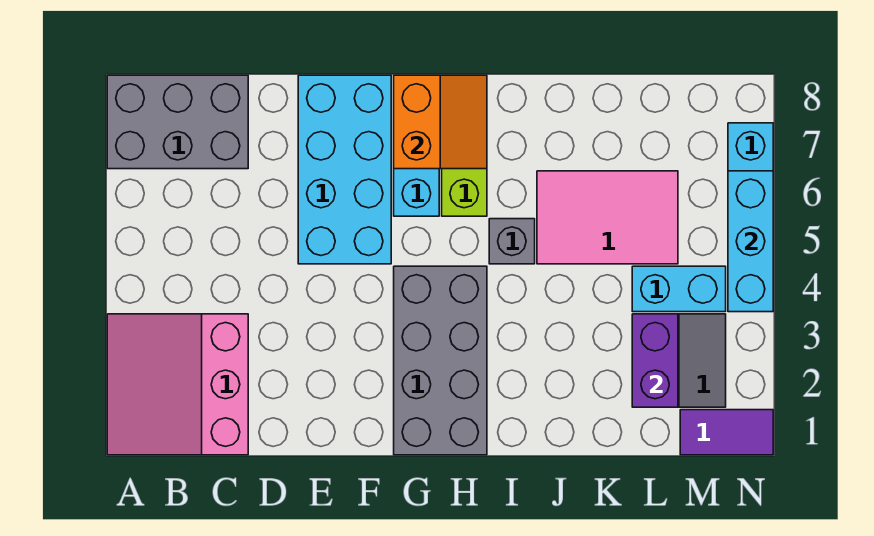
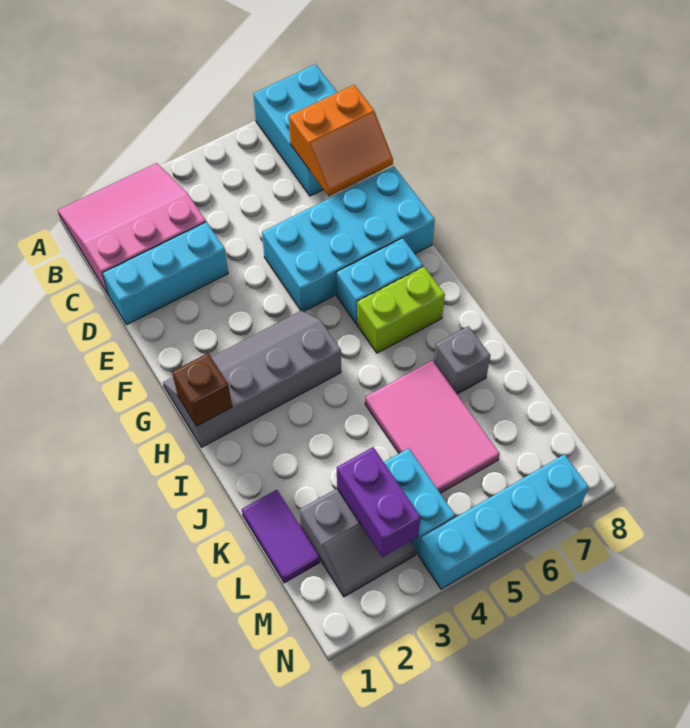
grey 2x3 brick [107,75,248,169] -> cyan 2x3 brick [253,64,337,196]
grey 2x4 brick [394,266,487,455] -> grey 2x4 slope [163,310,341,447]
orange 2x2 slope [394,75,487,169] -> orange 2x2 slope moved to [289,85,393,196]
none -> brown 1x1 brick [172,353,232,426]
grey 1x1 brick [489,219,535,264] -> grey 1x1 brick moved to [434,326,490,394]
purple 1x2 brick [632,314,678,407] -> purple 1x2 brick turned to [337,447,421,557]
purple 1x2 tile [680,410,773,455] -> purple 1x2 tile moved to [242,490,320,583]
cyan 1x3 brick [728,171,773,312] -> cyan 1x3 brick moved to [103,222,228,325]

